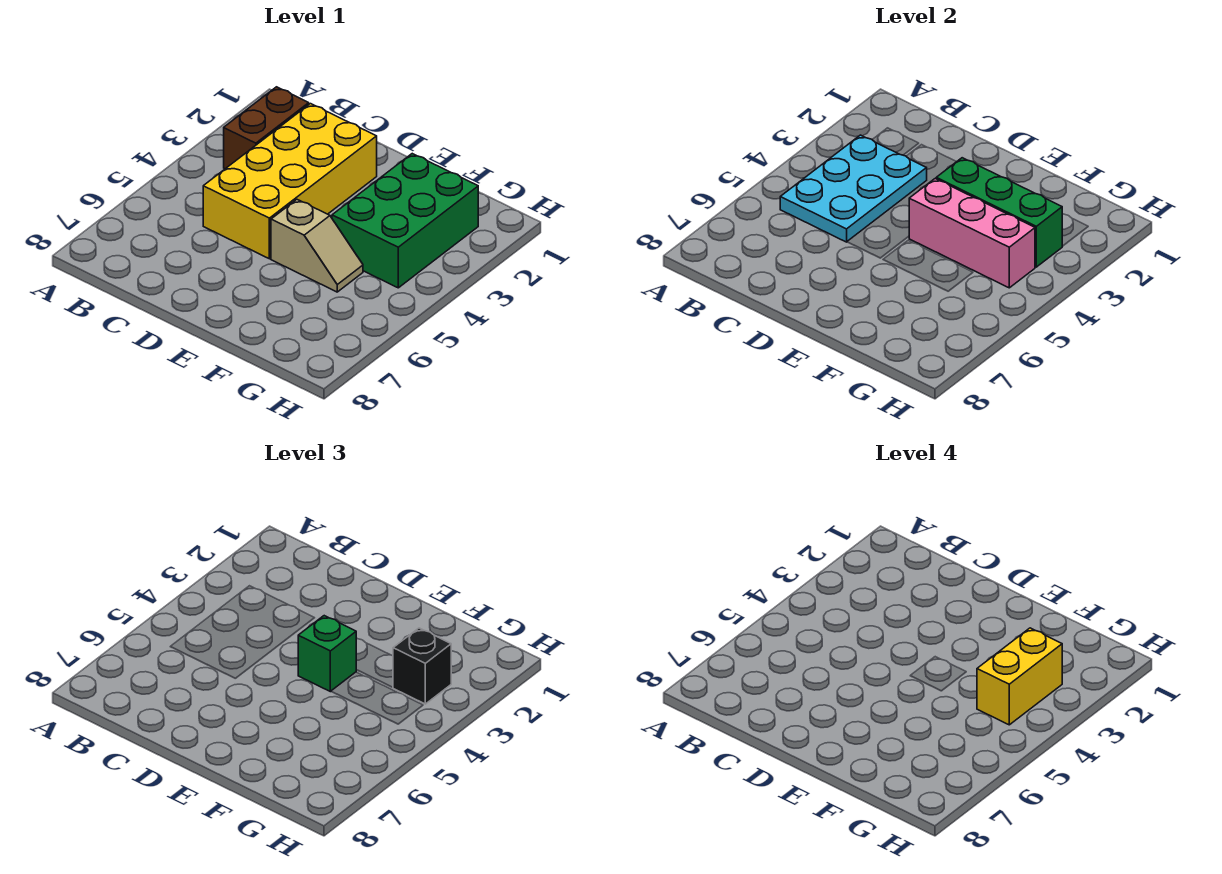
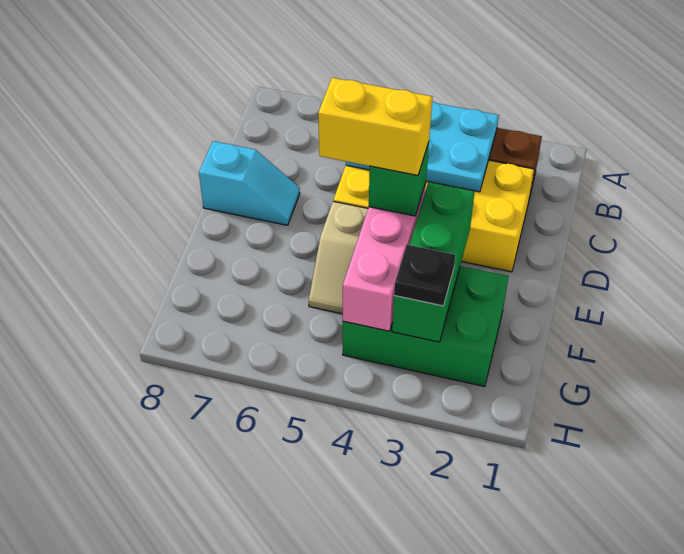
none -> cyan 1x2 slope [199,141,300,225]
black 1x1 brick [393,628,451,704] -> black 1x1 plate [394,245,455,306]
yellow 1x2 brick [977,628,1062,725] -> yellow 1x2 brick moved to [318,78,432,175]

